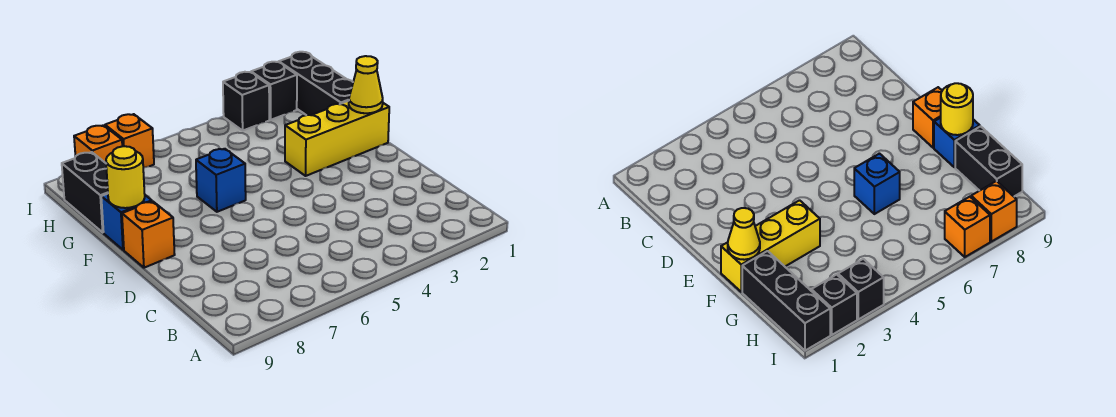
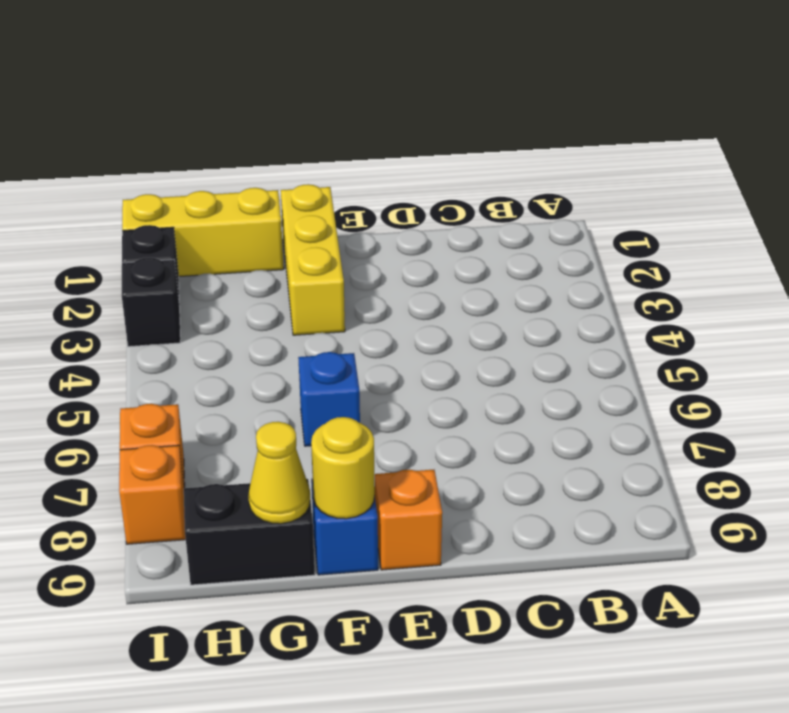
yellow 1x1 cone [349,56,383,113] -> yellow 1x1 cone moved to [248,422,310,524]
black 1x3 brick [279,52,353,115] -> yellow 1x3 brick [122,188,284,277]

